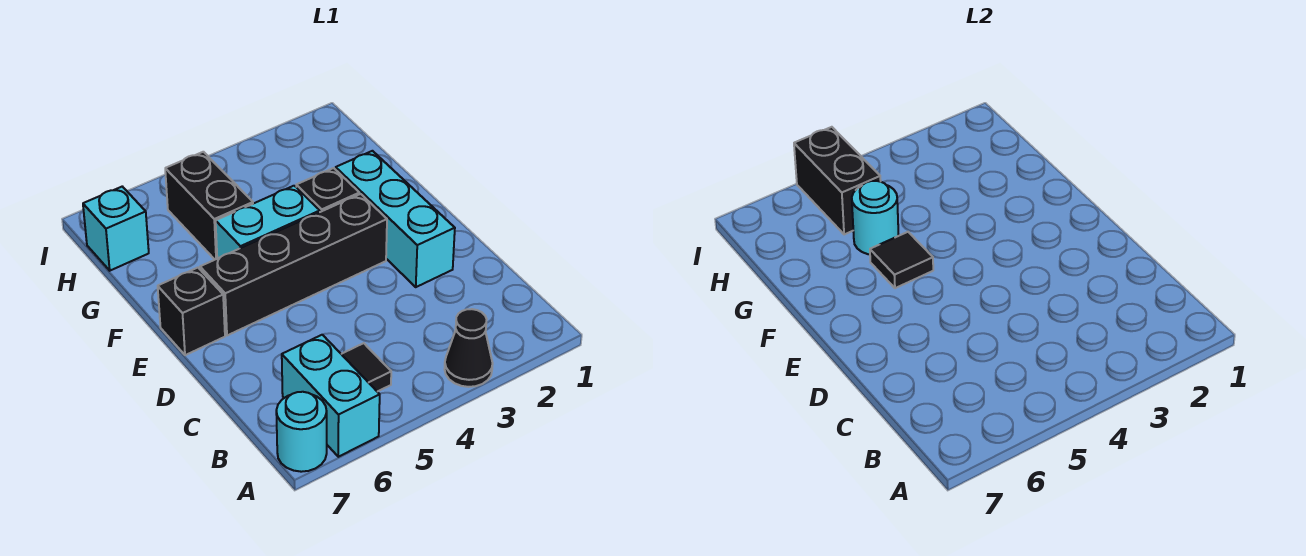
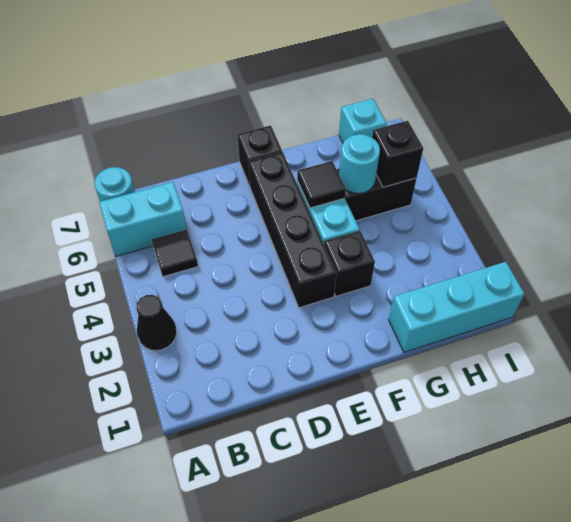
cyan 1x3 brick [336,151,455,287] -> cyan 1x3 brick moved to [389,262,525,352]
black 1x2 brick [794,127,881,235] -> black 1x1 brick [372,121,423,187]

